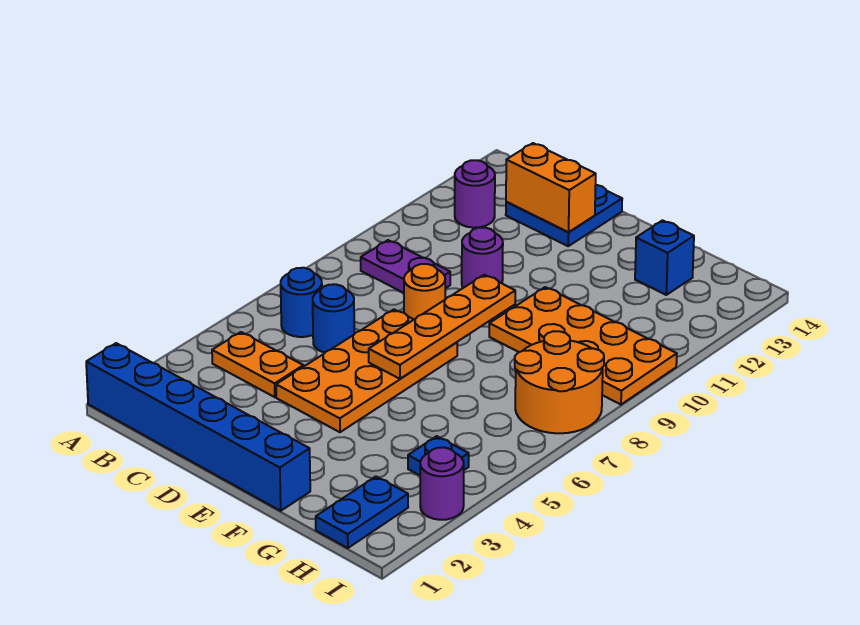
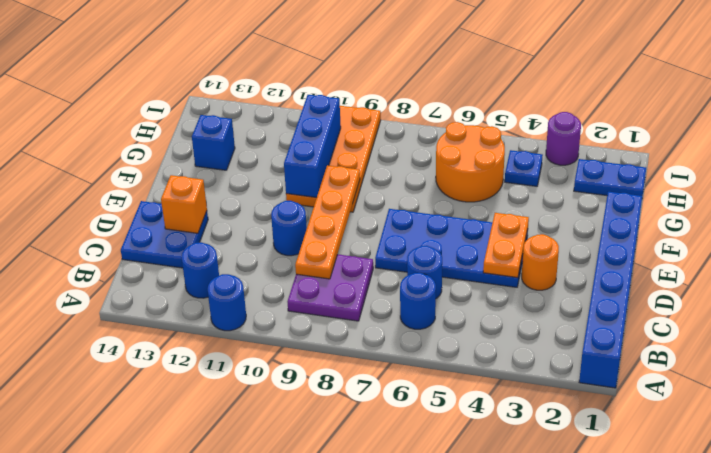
none -> blue 1x1 round brick [207,274,246,331]
orange 1x2 plate [212,332,303,397] -> orange 1x2 plate moved to [483,213,529,278]
purple 1x2 plate [361,240,450,293] -> purple 2x2 plate [288,254,373,321]
purple 1x1 round brick [455,160,495,228] -> blue 1x1 round brick [181,242,219,298]
orange 1x2 brick [506,143,596,232] -> orange 1x1 brick [161,175,207,233]
orange 2x4 plate [276,310,457,432] -> blue 2x4 plate [375,209,528,287]
orange 1x1 round brick [404,264,445,319] -> orange 1x1 round brick moved to [522,234,559,290]
purple 1x1 round brick [462,227,503,288] -> blue 1x1 round brick [271,201,307,256]
orange 1x4 plate [369,275,515,379] -> orange 1x4 plate turned to [295,165,360,279]
none -> blue 1x3 brick [284,95,341,198]
orange 2x2 round brick [515,331,604,433] -> orange 2x2 round brick moved to [436,122,505,202]

